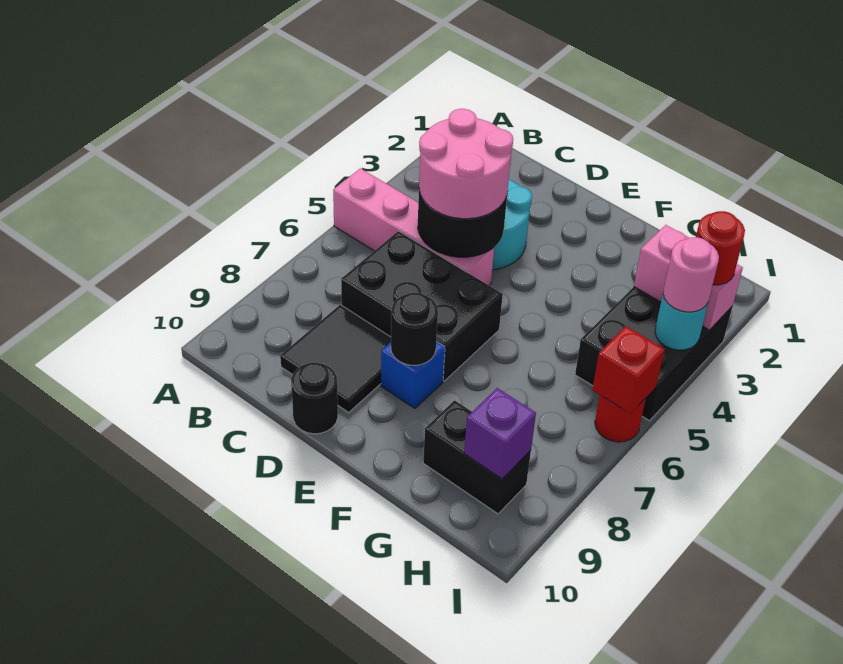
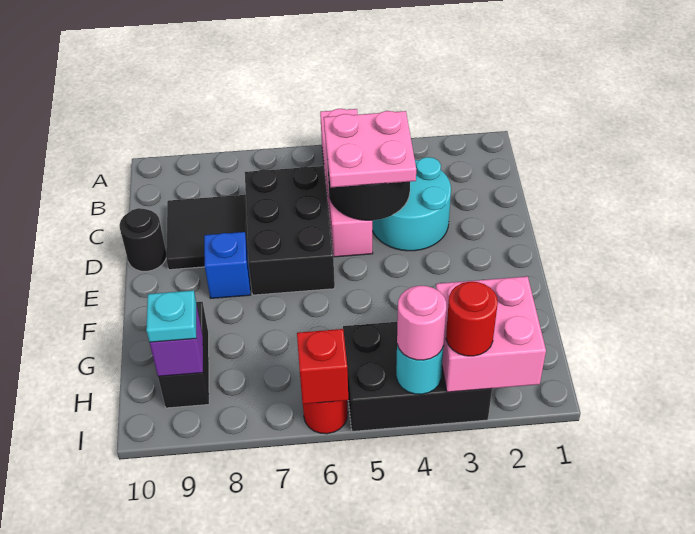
pink 2x2 round brick [419,109,513,219] -> pink 2x2 plate [324,111,416,187]
black 1x1 round brick [391,293,438,365] -> none
pink 1x2 brick [634,225,743,330] -> pink 2x2 brick [436,276,546,392]
none -> cyan 1x1 plate [146,290,196,342]

